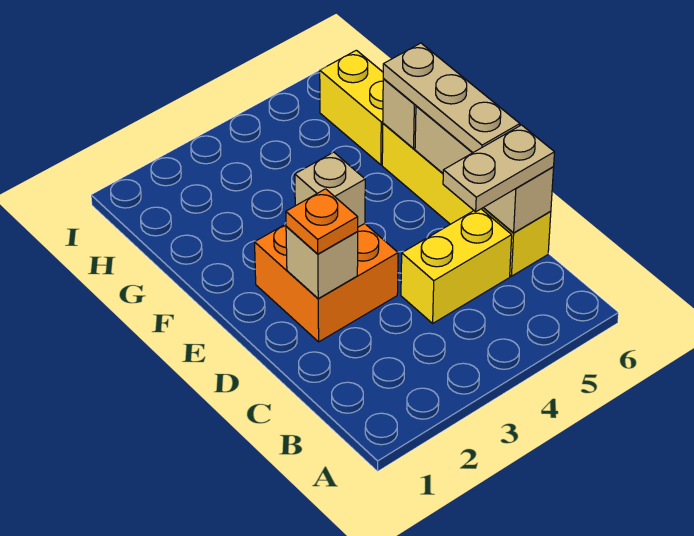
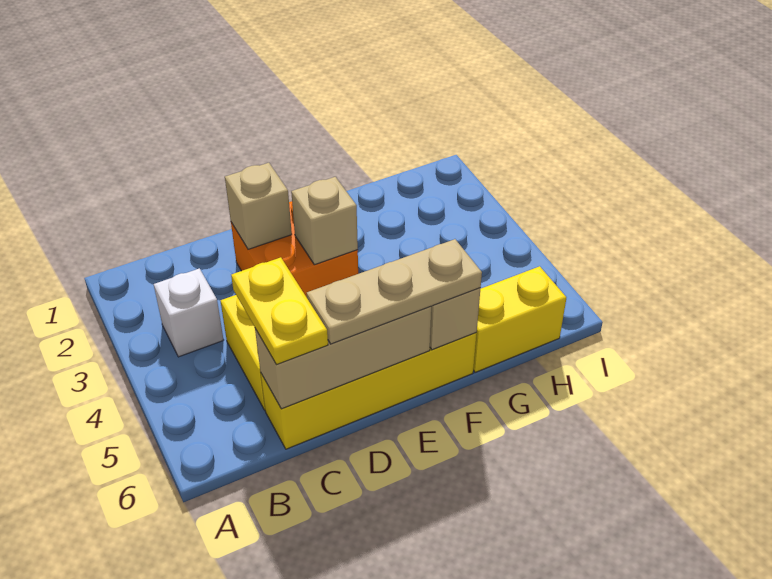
none -> white 1x1 brick [154,268,223,357]
tan 1x2 plate [443,125,554,212] -> yellow 1x2 plate [231,257,328,365]
orange 1x1 plate [286,189,358,254] -> none

